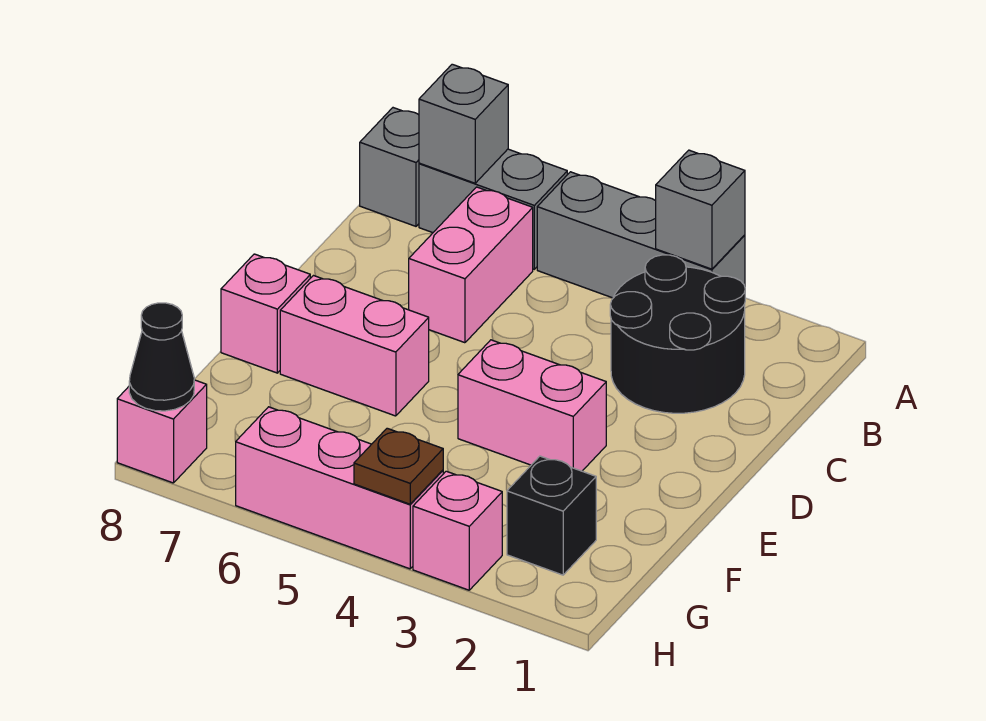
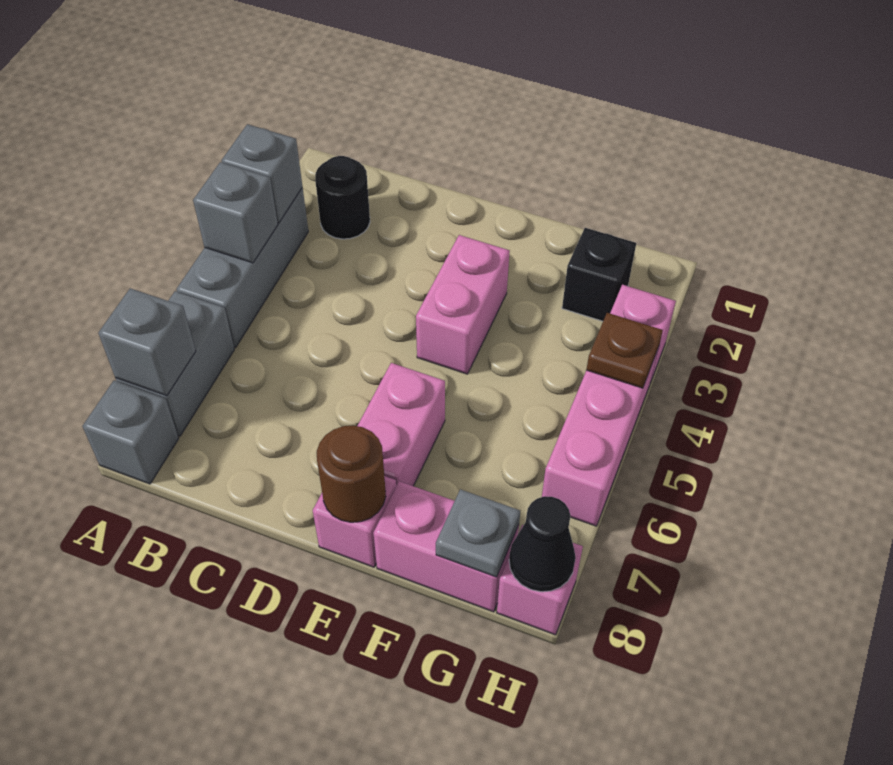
none -> grey 1x1 brick [193,162,278,263]
black 2x2 round brick [610,255,745,413] -> black 1x1 round brick [315,156,370,239]
pink 1x2 brick [409,187,533,343] -> pink 1x2 brick moved to [374,481,519,612]
none -> brown 1x1 round brick [317,425,386,522]
none -> grey 1x1 plate [436,489,520,577]

